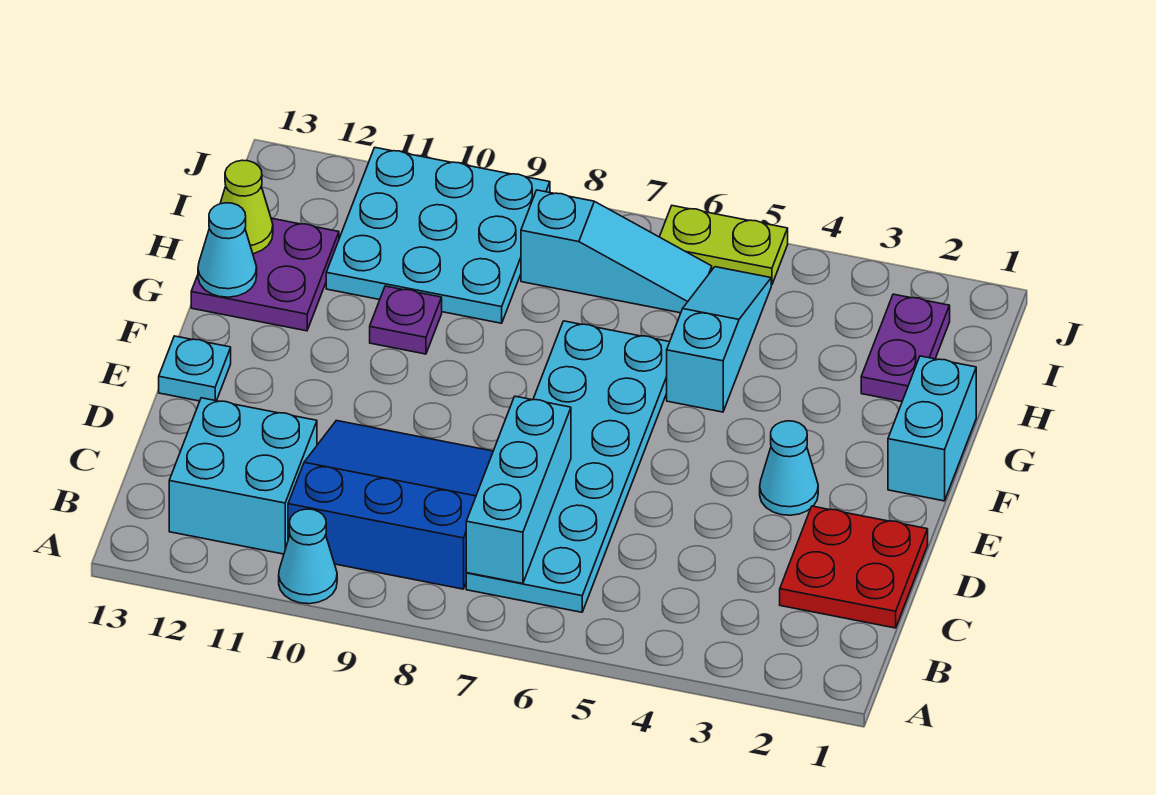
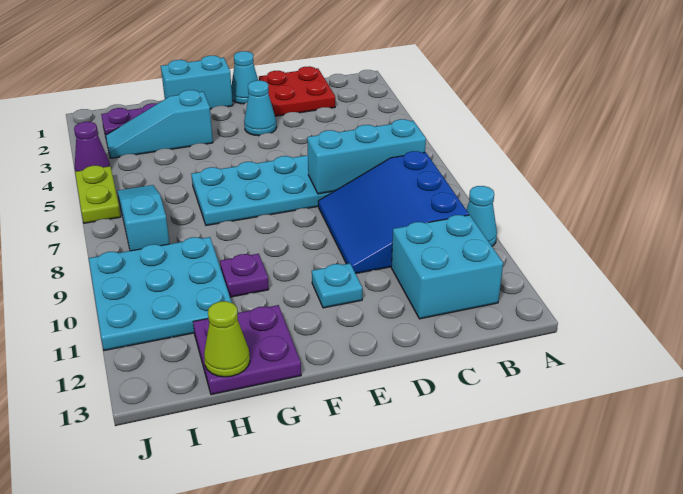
cyan 1x1 plate [159,336,231,401] -> cyan 1x1 plate moved to [312,263,362,308]
cyan 1x3 slope [667,267,771,412] -> cyan 1x3 slope moved to [105,90,213,158]
cyan 1x1 cone [198,203,257,297] -> cyan 1x1 cone moved to [231,51,258,104]
none -> purple 1x1 cone [74,122,110,171]

